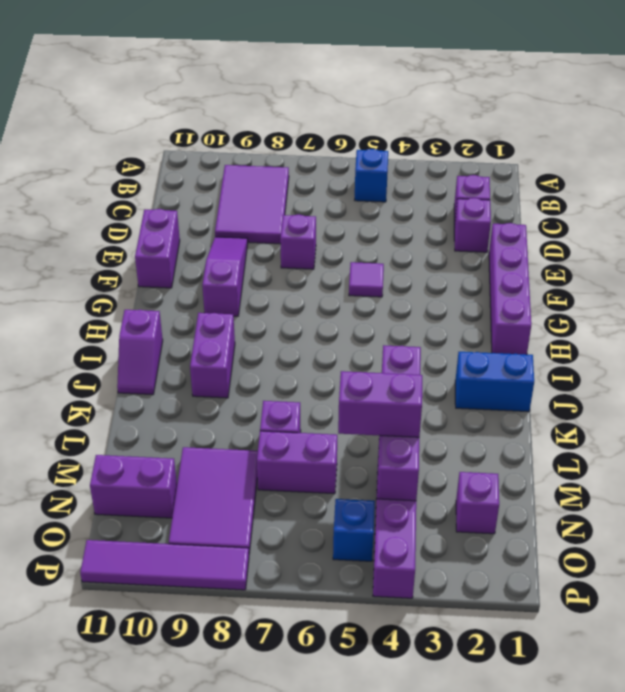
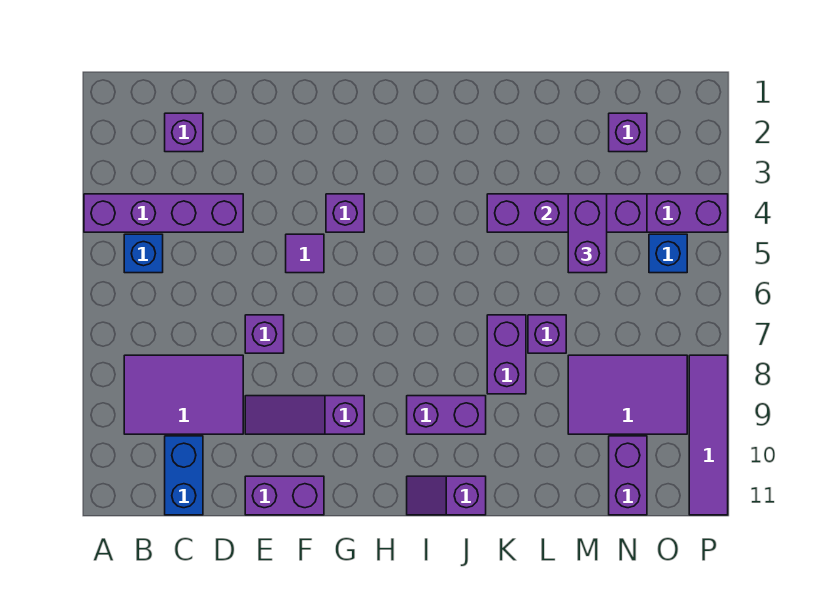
purple 1x1 brick [454,198,491,252] -> purple 1x1 brick moved to [326,194,364,232]
purple 1x4 brick [489,223,531,355] -> purple 1x4 brick moved to [84,194,243,232]
purple 1x2 slope [117,310,163,395] -> purple 1x2 slope turned to [407,476,486,515]
blue 1x2 brick [455,352,534,412] -> blue 1x2 brick moved to [165,436,203,515]
purple 1x2 brick [257,431,337,494] -> purple 1x2 brick moved to [487,315,526,394]

